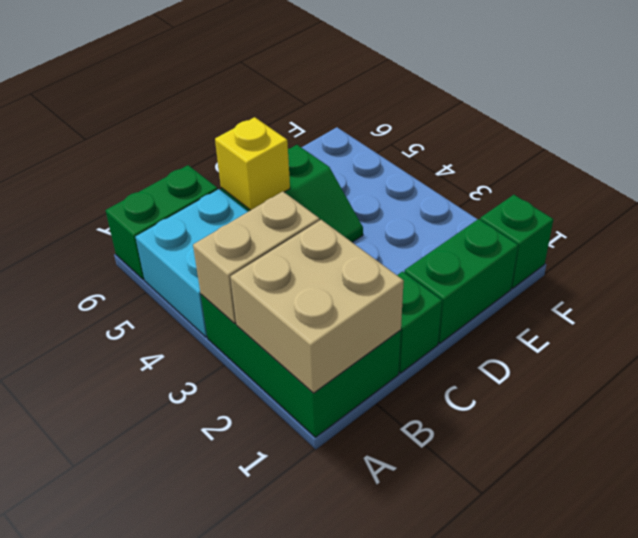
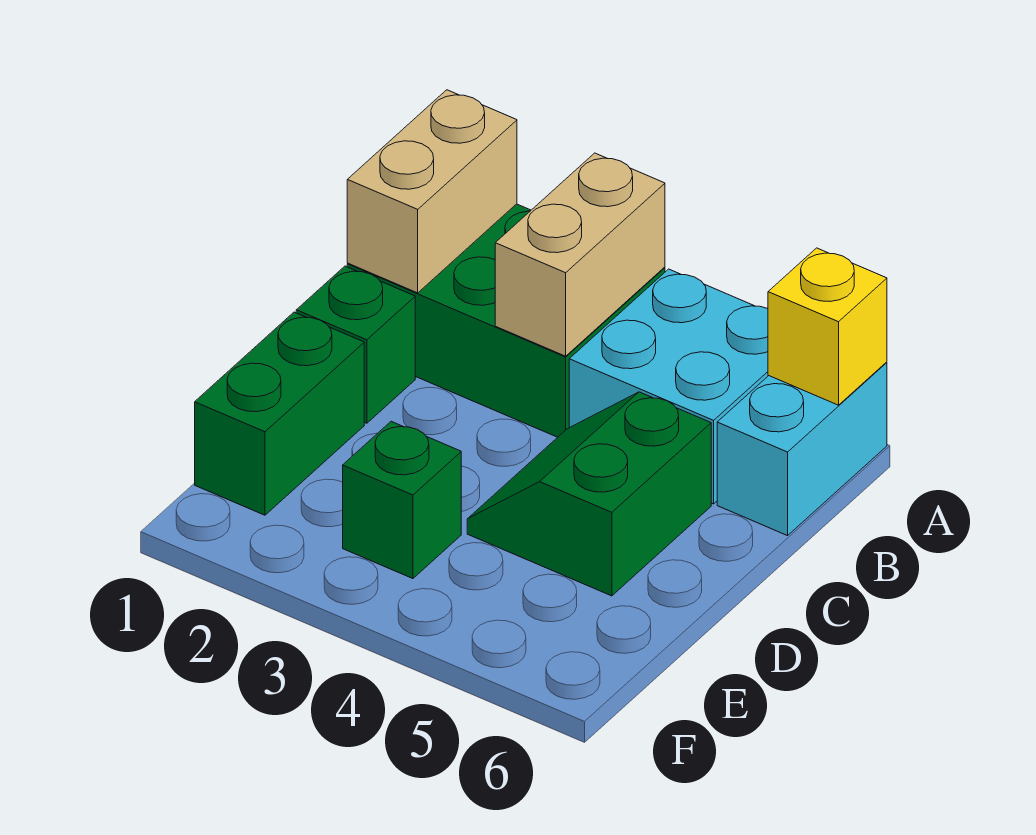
tan 2x2 brick [230,220,404,393] -> tan 1x2 brick [347,90,517,293]
green 1x2 brick [106,165,218,280] -> cyan 1x2 brick [717,362,887,536]
yellow 1x1 brick [215,117,290,210] -> yellow 1x1 brick moved to [768,248,887,405]
green 1x1 brick [480,195,554,288] -> green 1x1 brick moved to [343,421,461,579]

